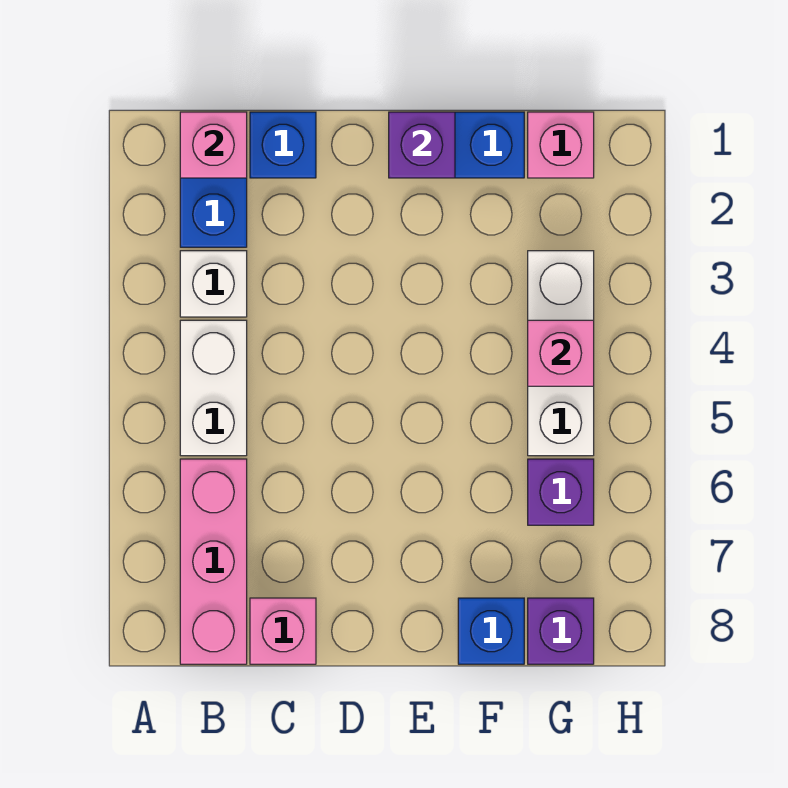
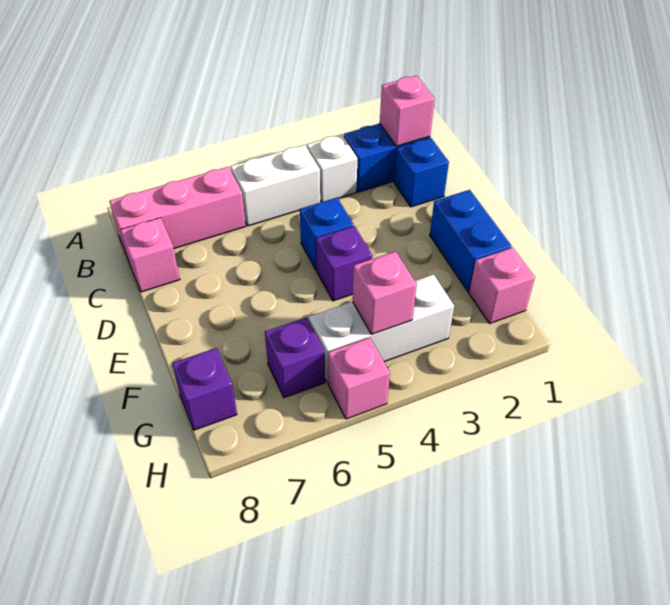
purple 1x1 brick [389,112,455,178] -> purple 1x1 brick moved to [316,226,372,301]
blue 1x1 brick [458,598,524,664] -> blue 1x1 brick moved to [300,198,354,271]
none -> pink 1x1 brick [328,338,390,419]

